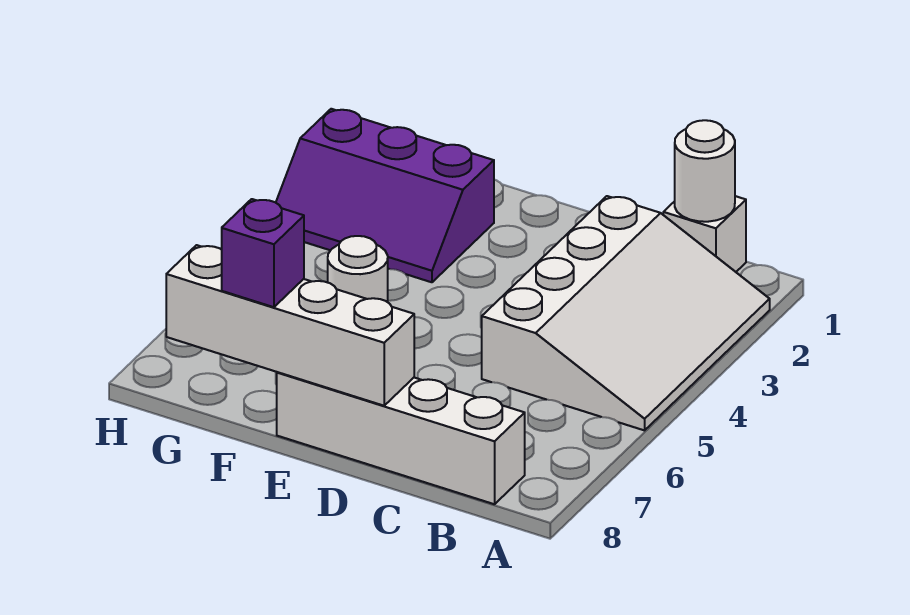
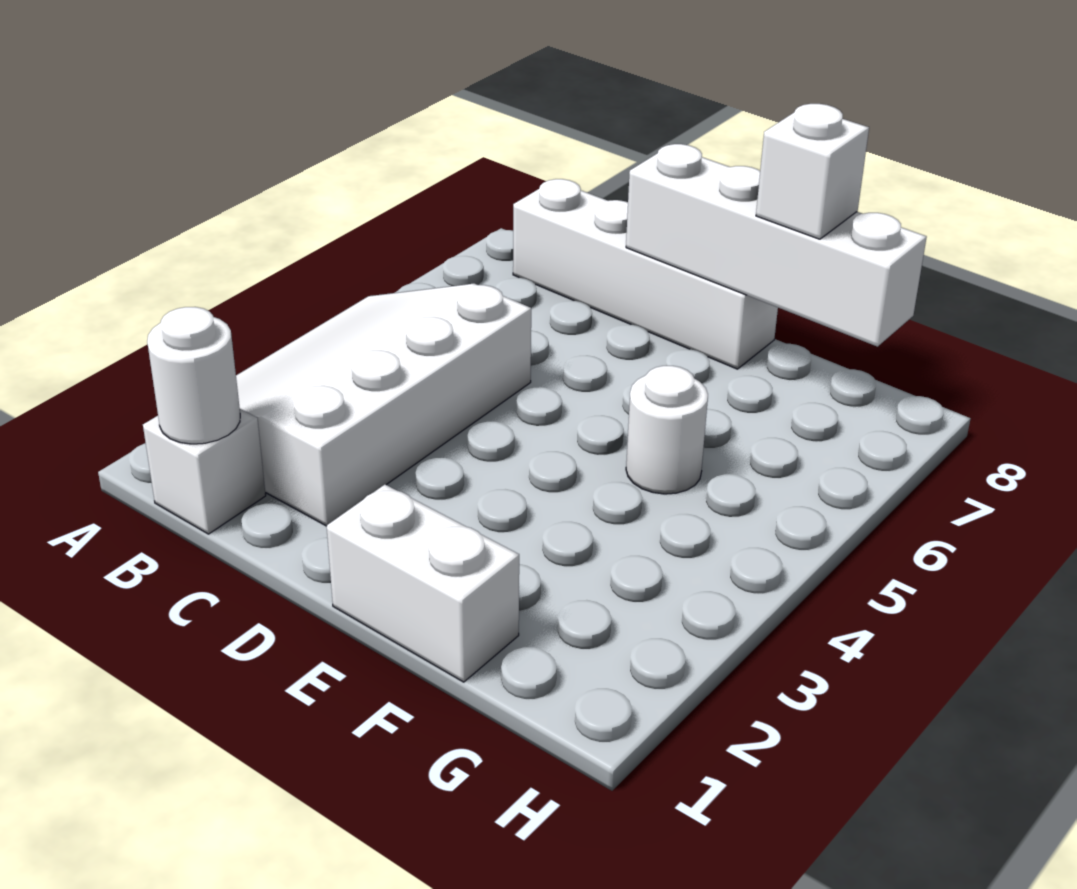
none -> white 1x2 brick [327,485,519,682]
purple 2x3 slope [276,109,494,282] -> none
purple 1x1 brick [222,199,304,307] -> white 1x1 brick [756,104,869,239]

